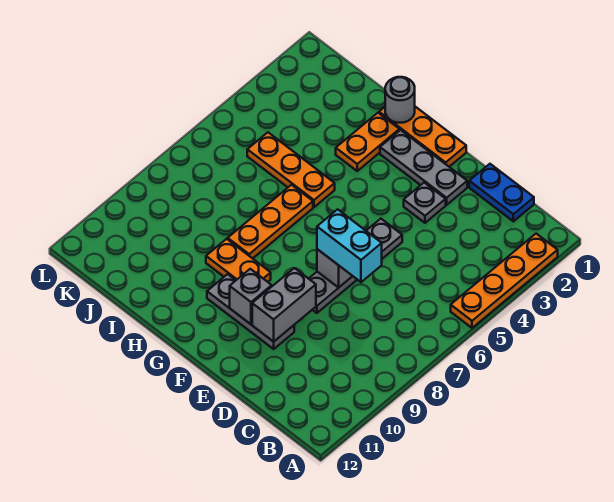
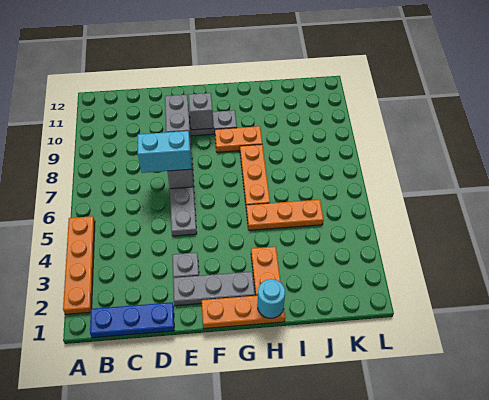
blue 1x2 plate [469,164,534,221] -> blue 1x3 plate [90,302,174,338]
grey 1x1 round brick [385,77,415,123] -> cyan 1x1 round brick [258,279,285,318]

